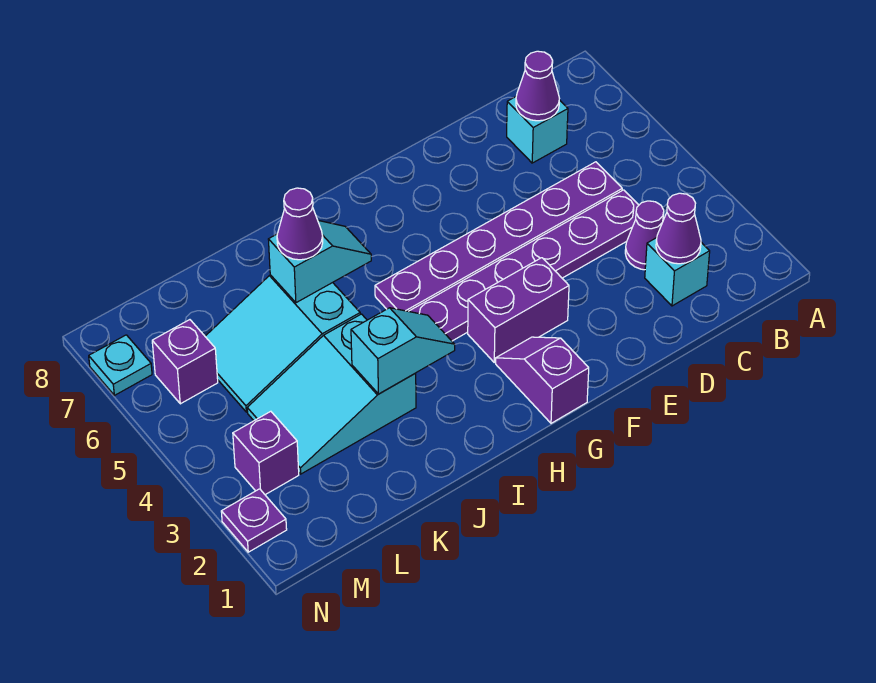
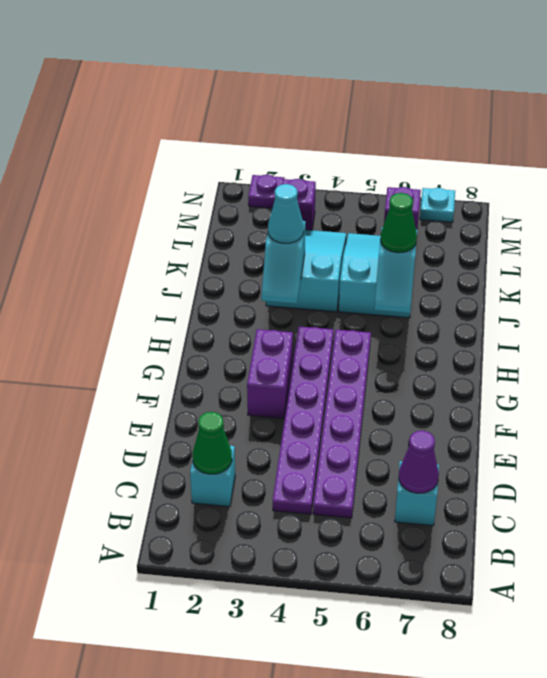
purple 1x1 cone [656,193,701,264] -> green 1x1 cone [193,412,232,474]
purple 1x1 cone [625,201,664,270] -> none
purple 1x2 slope [496,337,589,423] -> none
none -> cyan 1x1 cone [268,184,304,243]
purple 1x1 cone [277,188,323,260] -> green 1x1 cone [381,193,417,253]

